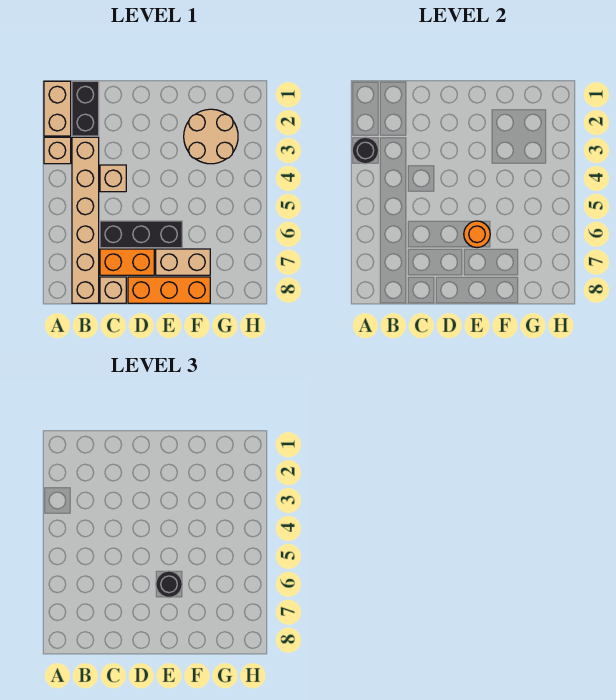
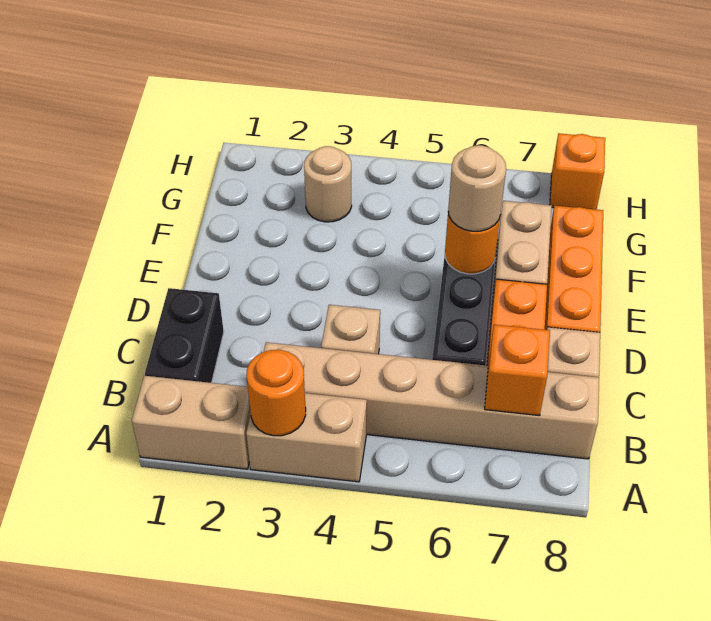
tan 1x1 brick [44,137,71,164] -> tan 1x2 brick [246,393,367,482]
black 1x1 round brick [352,137,379,164] -> orange 1x1 round brick [247,350,306,436]
black 1x2 brick [72,81,99,136] -> black 1x2 brick turned to [145,288,224,383]
none -> orange 1x1 brick [485,325,550,416]
black 1x1 round brick [156,571,182,598] -> tan 1x1 round brick [448,145,506,231]
tan 2x2 round brick [184,109,238,164] -> tan 1x1 round brick [304,146,352,222]
none -> orange 1x1 brick [550,133,605,210]

